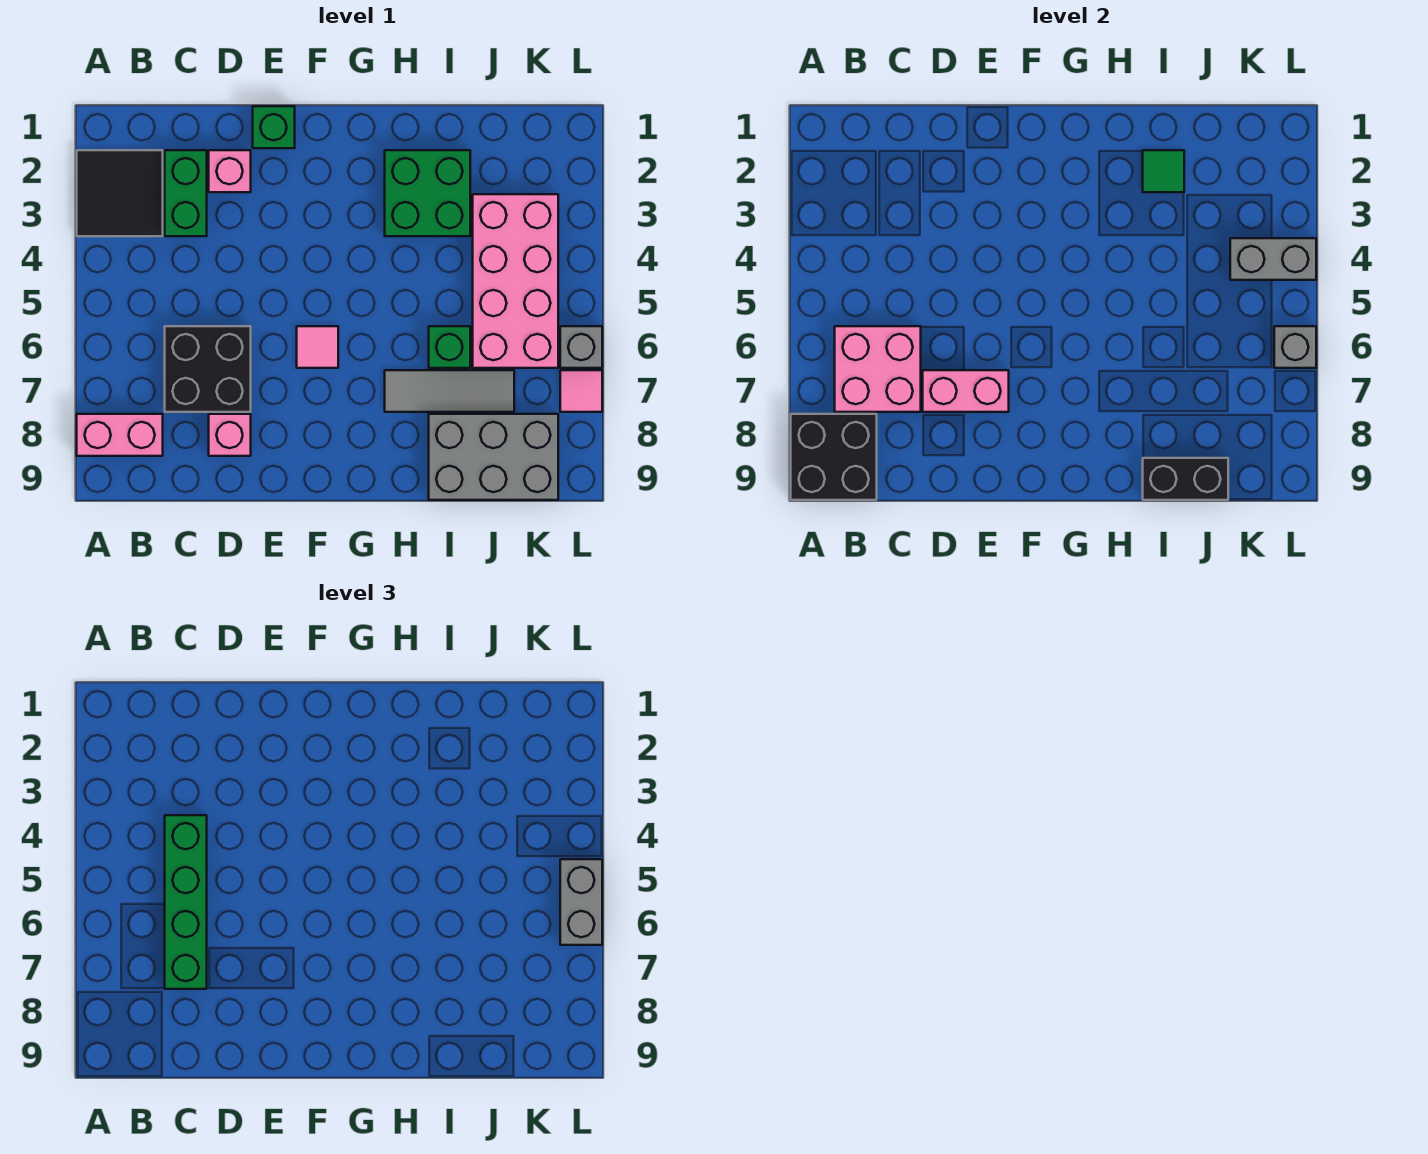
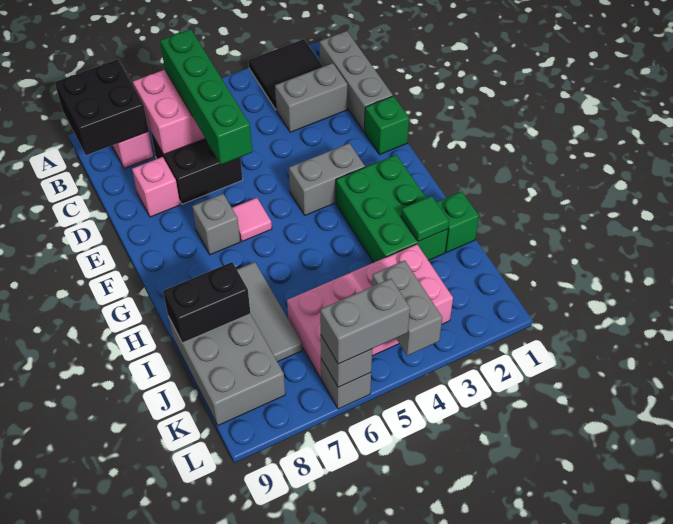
none -> grey 1x3 brick [320,31,393,132]
green 1x2 brick [165,150,207,236] -> grey 1x2 brick [275,63,347,132]
green 1x4 brick [165,815,207,989] -> green 1x4 brick turned to [160,29,252,165]
pink 1x1 brick [209,150,251,192] -> none
pink 1x2 brick [923,370,1009,412] -> none
none -> grey 1x2 brick [289,143,365,215]
none -> grey 1x1 brick [192,194,240,255]
green 2x2 brick [385,150,470,236] -> green 2x3 brick [336,155,448,263]
green 1x1 brick [429,326,470,368] -> green 1x1 brick moved to [437,191,479,253]
black 1x2 brick [1143,458,1228,500] -> black 1x2 brick turned to [163,262,251,343]
pink 1x1 tile [560,370,602,412] -> none

